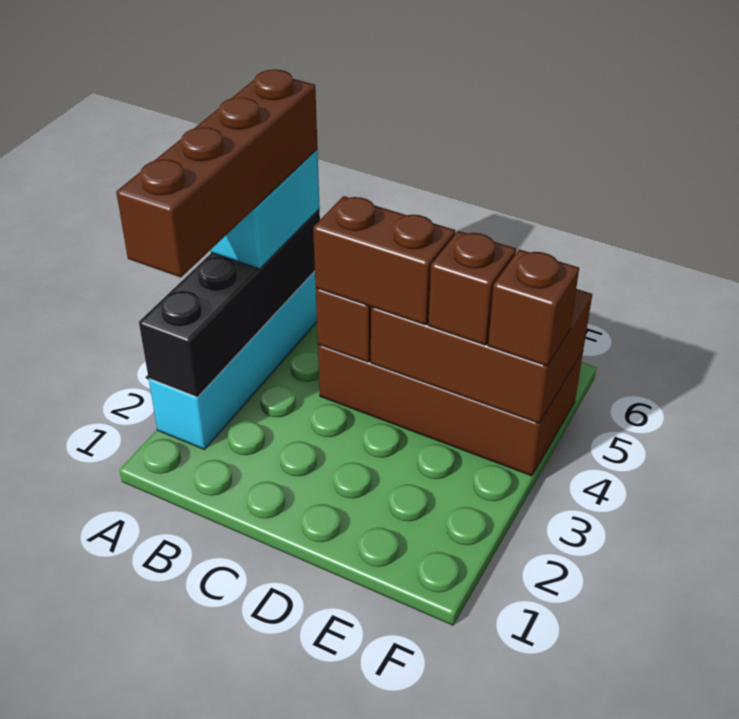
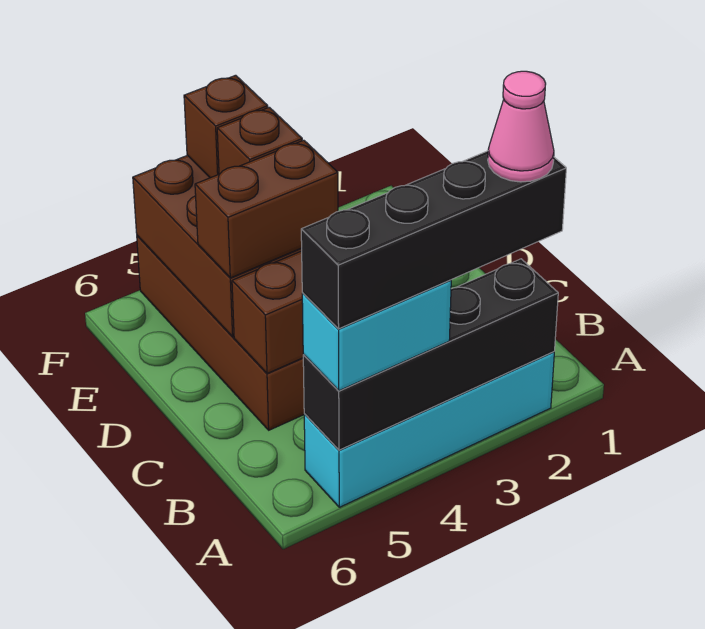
brown 1x4 brick [116,70,317,277] -> black 1x4 brick [301,151,566,329]
none -> pink 1x1 cone [488,71,554,182]
brown 1x2 brick [313,196,455,325] -> brown 1x2 brick turned to [195,140,338,278]

